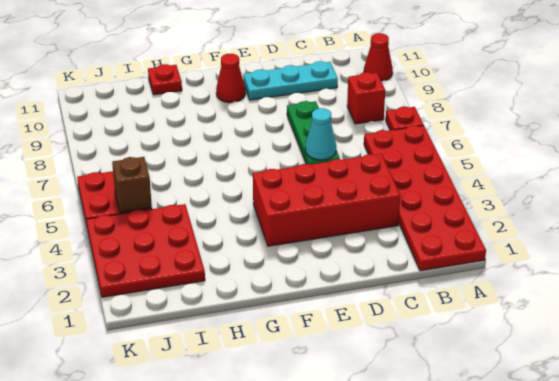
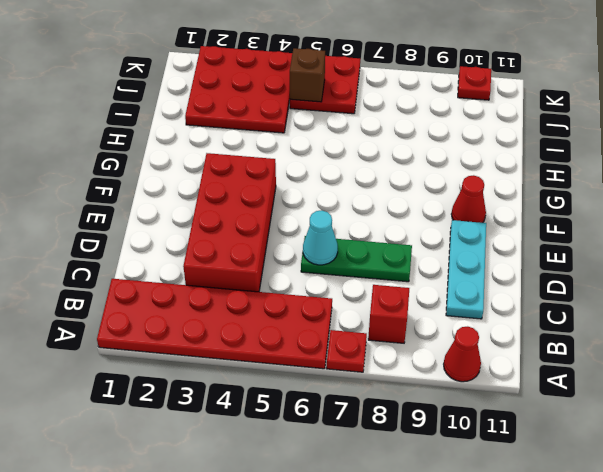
red 1x1 plate [148,64,182,95] -> red 1x1 plate moved to [458,66,491,100]

